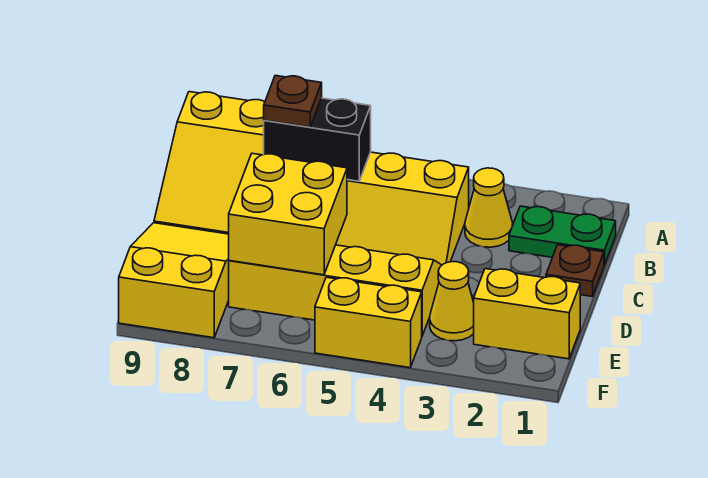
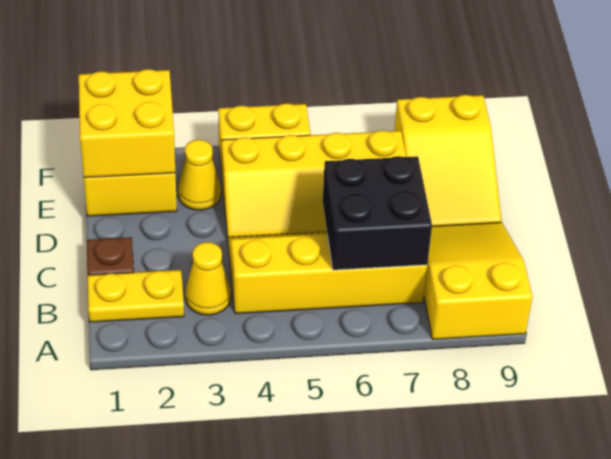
green 1x2 plate [509,206,616,265] -> yellow 1x2 plate [88,270,184,322]
black 1x2 brick [264,98,371,181] -> black 2x2 brick [323,156,432,270]
brown 1x1 plate [264,75,322,127] -> none
yellow 2x2 brick [229,153,347,275] -> yellow 2x2 brick moved to [79,69,175,178]

